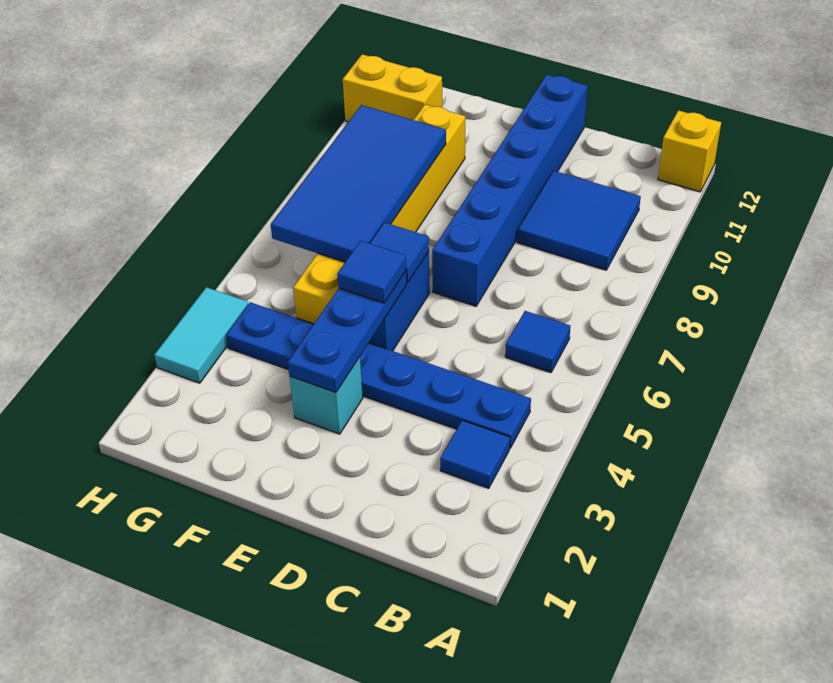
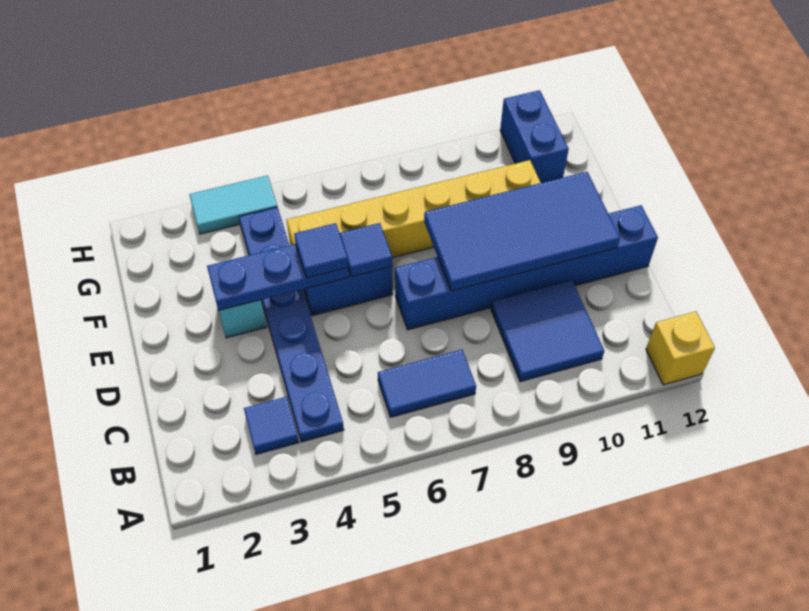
blue 1x1 tile [505,311,571,373] -> blue 1x2 tile [378,350,476,417]
blue 2x4 tile [271,105,446,262] -> blue 2x4 tile moved to [424,172,620,291]
yellow 1x2 brick [343,54,442,122] -> blue 1x2 brick [500,90,569,183]

